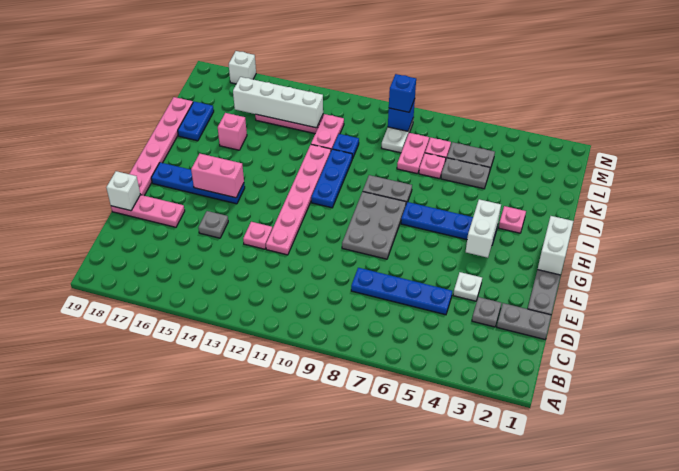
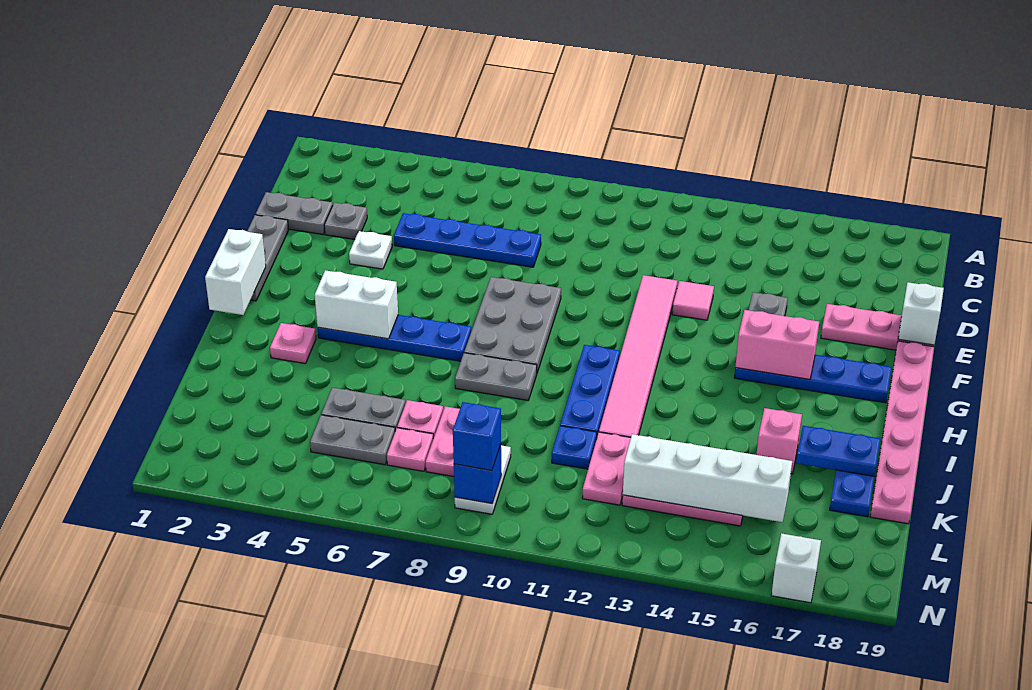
pink 1x6 plate [266,145,331,255] -> pink 1x6 tile [599,275,677,437]
pink 1x1 plate [243,222,273,249] -> pink 1x1 tile [672,281,714,320]
white 1x2 brick [466,199,501,258] -> white 1x2 brick turned to [315,270,398,339]
none -> blue 1x2 plate [796,426,880,477]

